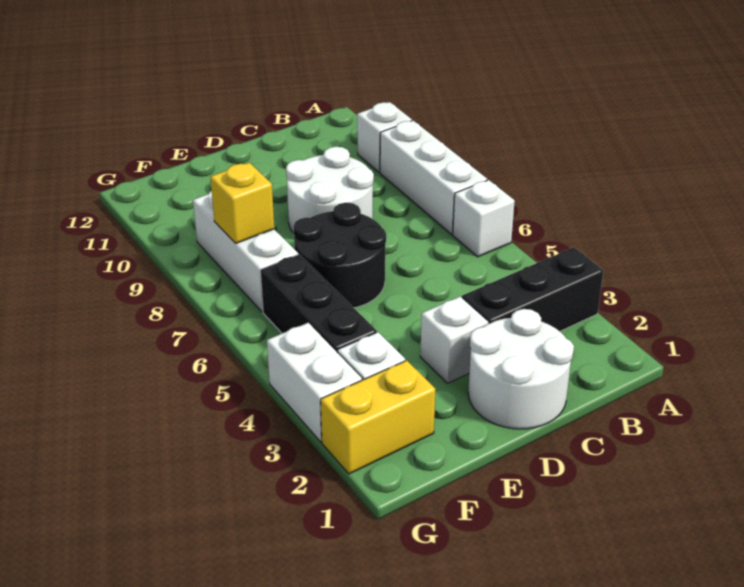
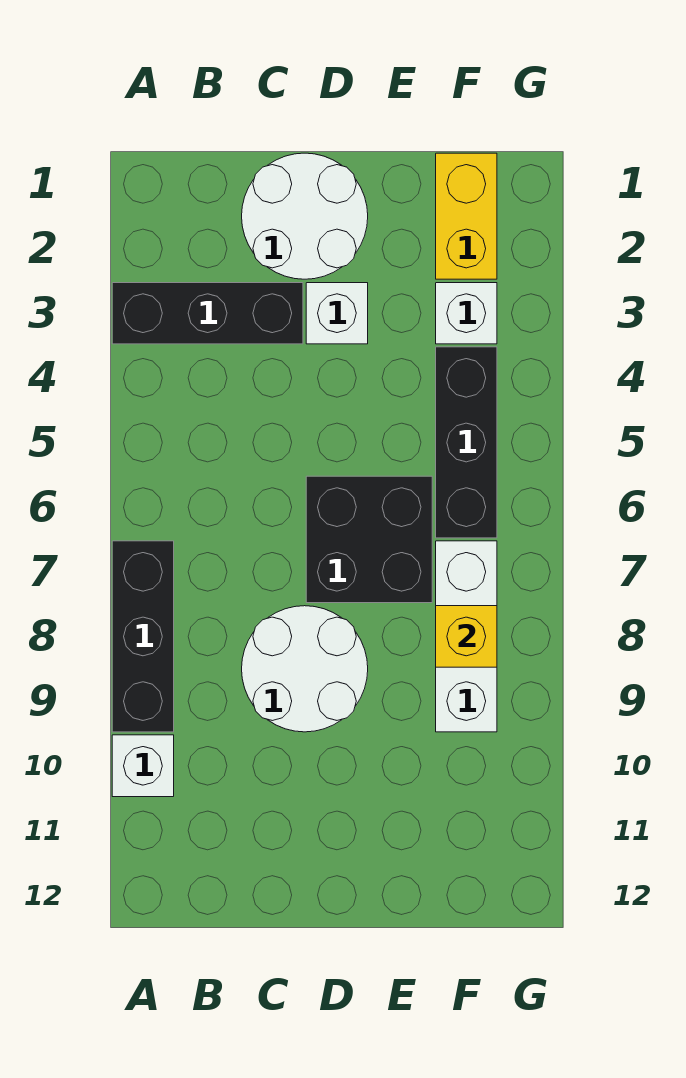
white 1x1 brick [453,180,515,257] -> none
white 1x3 brick [380,121,487,234] -> black 1x3 brick [112,541,174,732]
black 2x2 round brick [293,203,386,308] -> black 2x2 brick [306,476,432,603]
yellow 1x2 brick [321,360,435,474] -> yellow 1x2 brick turned to [436,153,497,279]
white 1x2 brick [267,323,362,442] -> none

